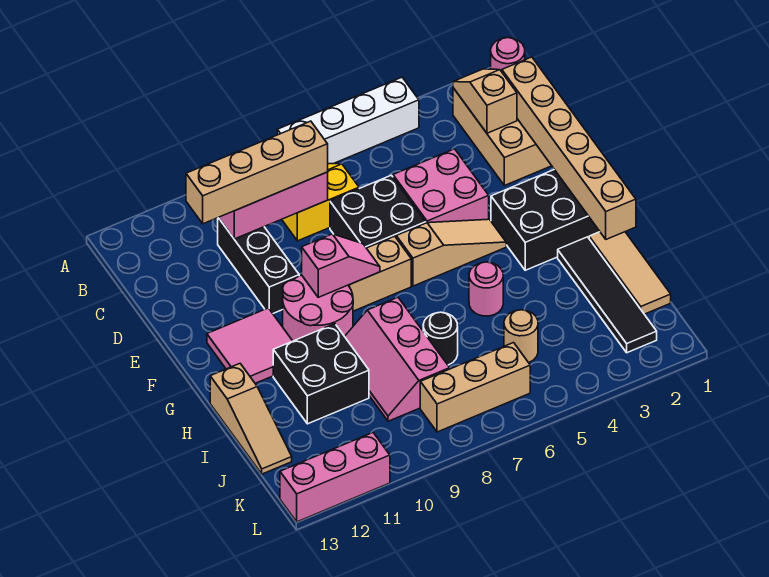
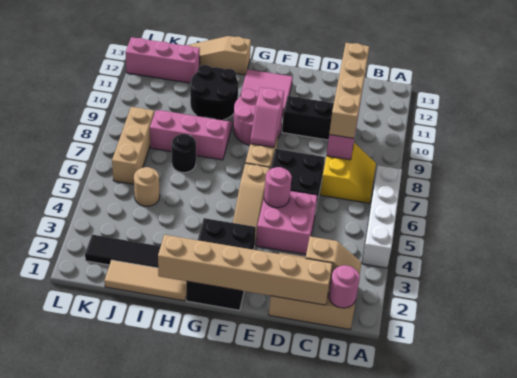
pink 1x1 round brick [469,262,503,316] -> pink 1x1 round brick moved to [264,167,292,208]
black 2x2 brick [273,324,369,424] -> black 2x2 round brick [190,65,238,120]
pink 1x3 brick [280,433,390,522] -> pink 1x3 brick turned to [125,37,200,83]

